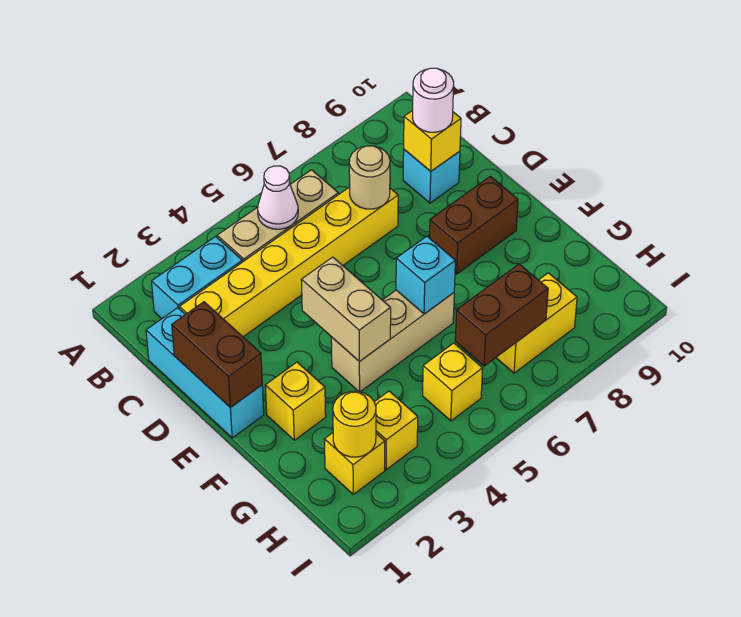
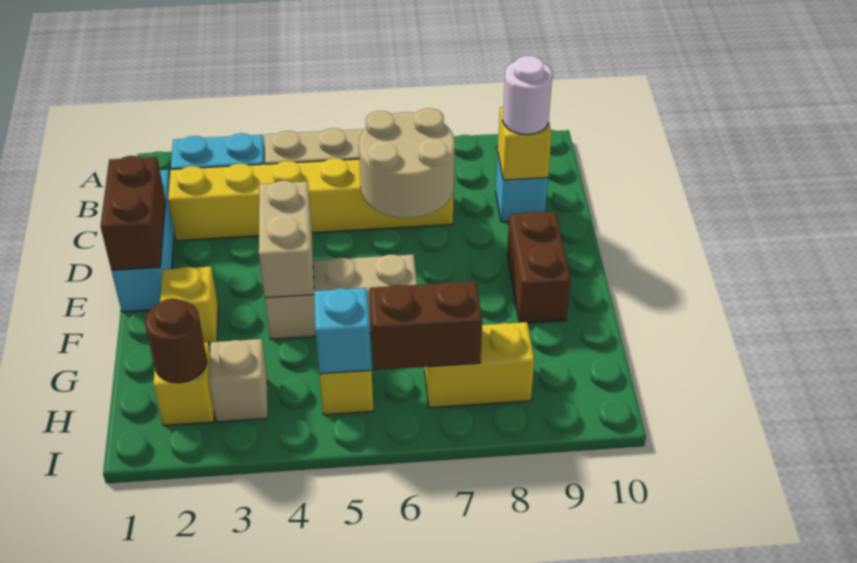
white 1x1 cone [258,166,298,229] -> none
tan 1x1 round brick [349,146,390,209] -> tan 2x2 round brick [359,108,455,218]
brown 1x2 brick [430,176,518,274] -> brown 1x2 brick turned to [507,211,571,323]
cyan 1x1 brick [396,236,455,314] -> cyan 1x1 brick moved to [314,288,372,374]
yellow 1x1 round brick [333,391,376,457] -> brown 1x1 round brick [145,299,207,383]
yellow 1x1 brick [375,391,418,470] -> tan 1x1 brick [209,339,268,422]

